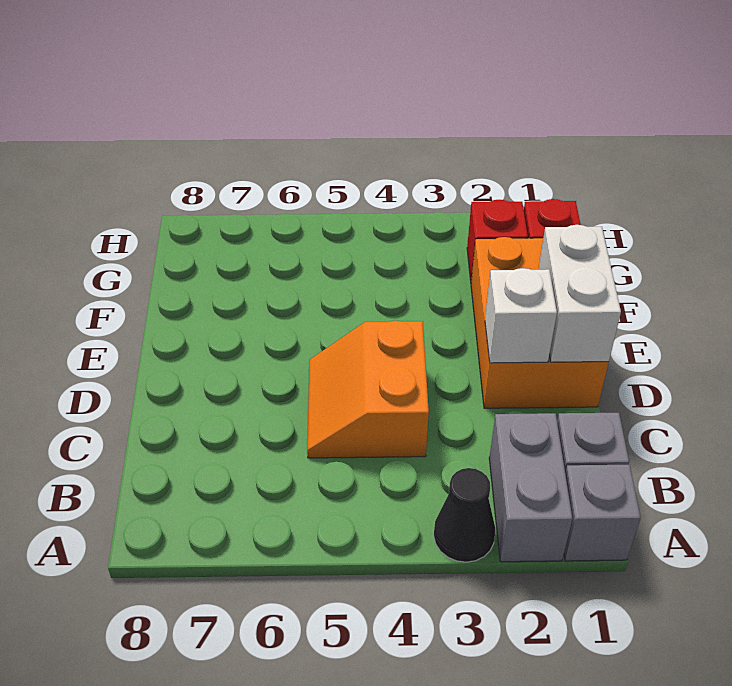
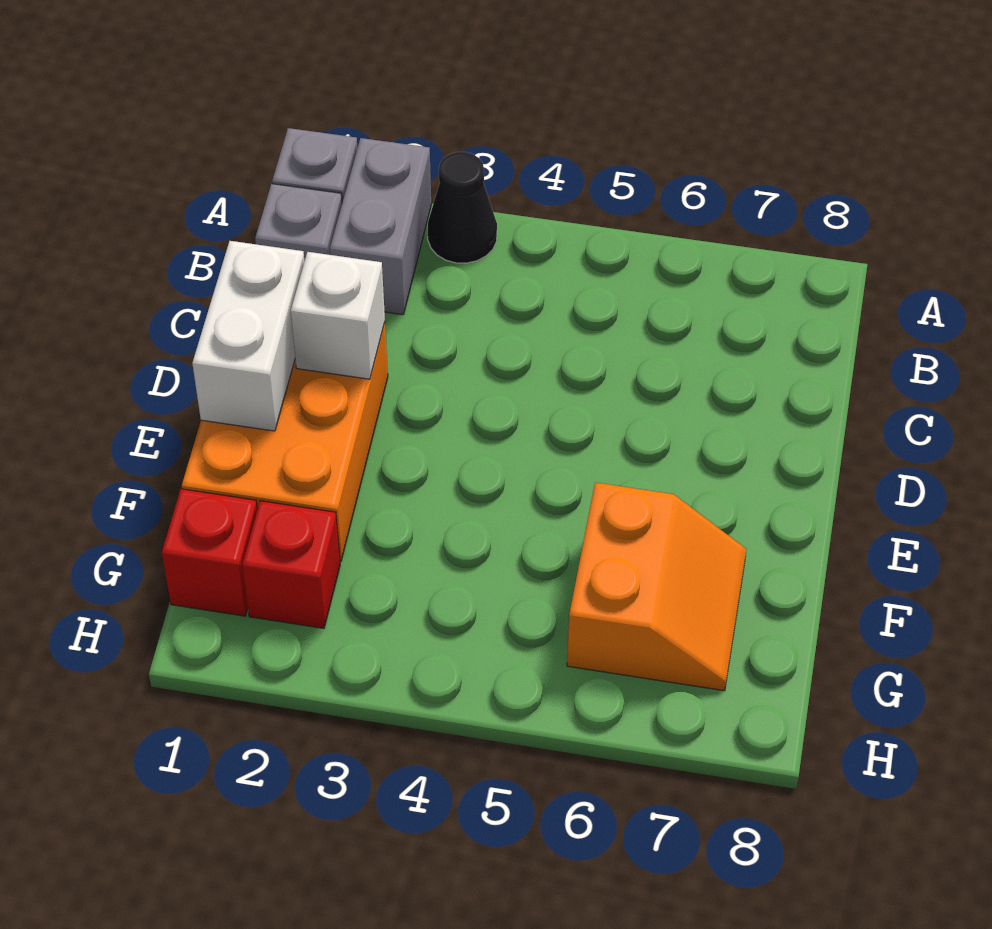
orange 2x2 slope [307,321,429,458] -> orange 2x2 slope moved to [567,483,747,691]

